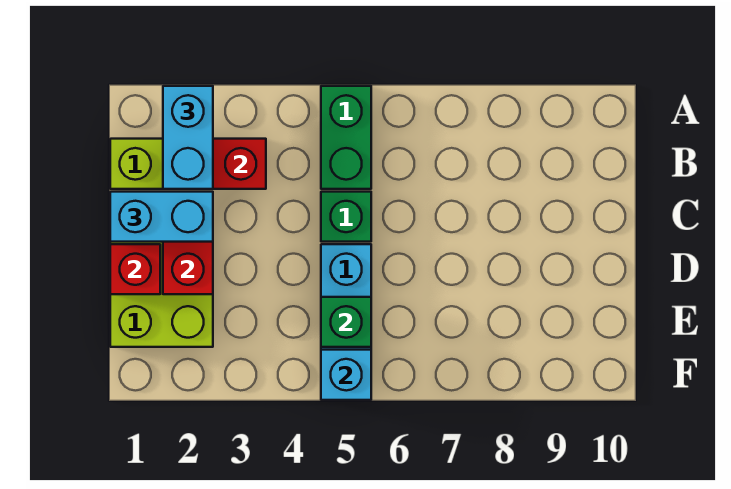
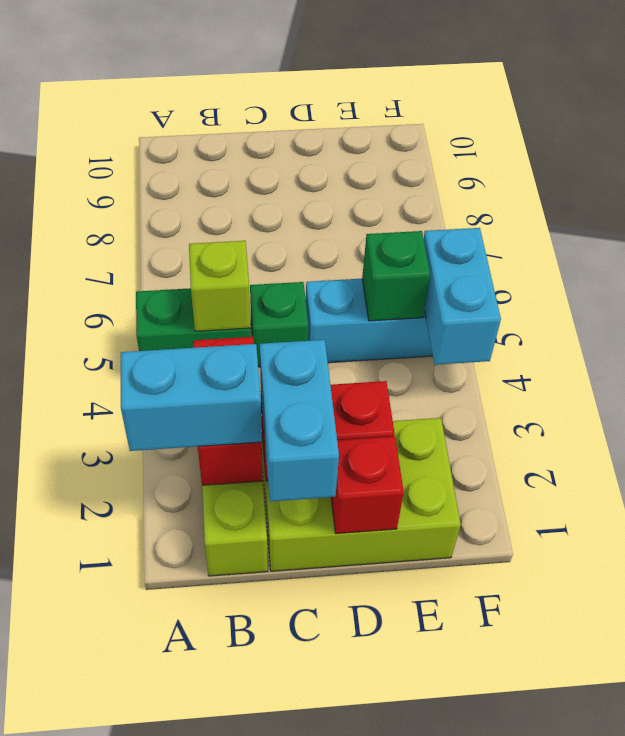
none -> lime 1x1 brick [189,241,251,331]
cyan 1x1 brick [321,350,371,400] -> cyan 1x2 brick [424,228,501,365]

